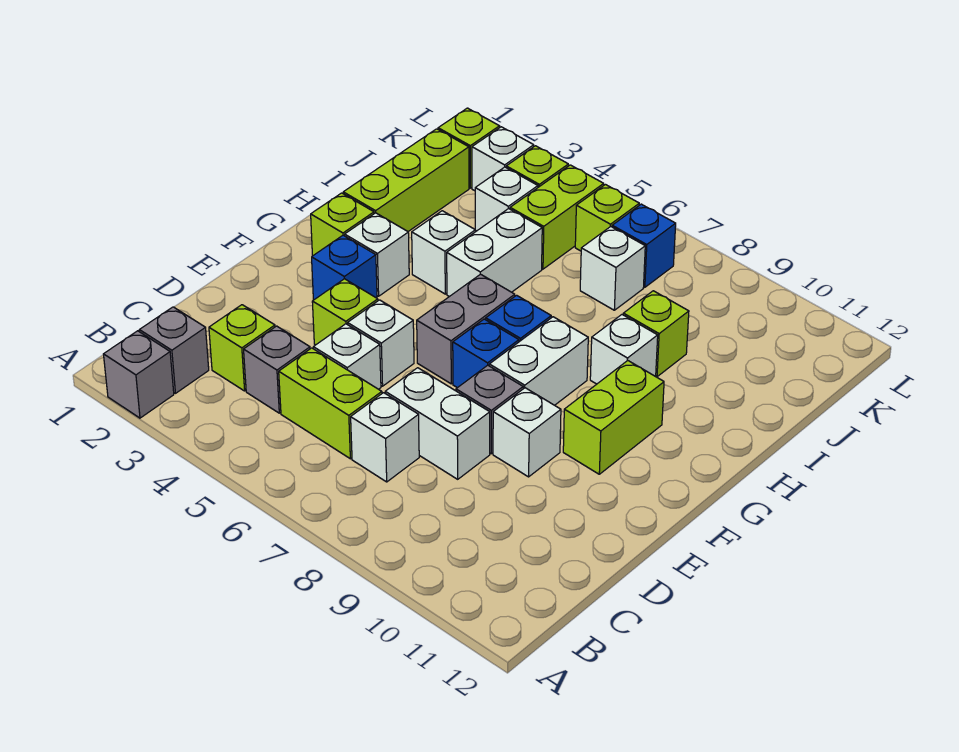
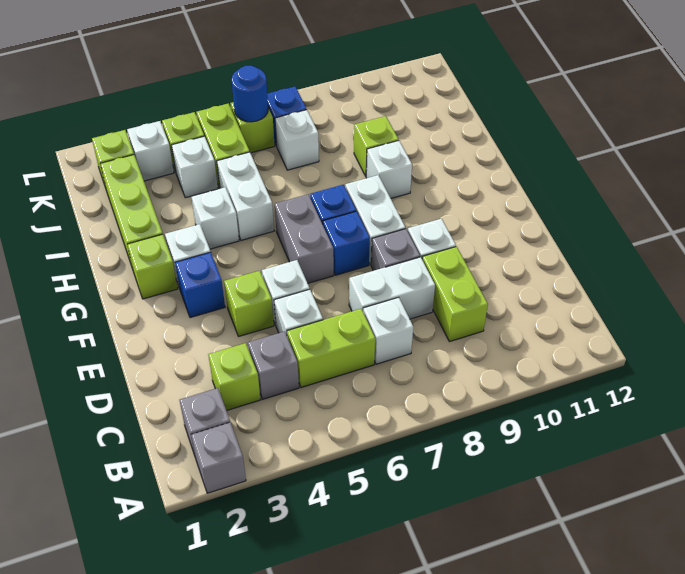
lime 1x2 brick [563,361,664,474] -> lime 1x2 brick moved to [422,247,488,342]
none -> blue 1x1 round brick [231,66,268,122]

